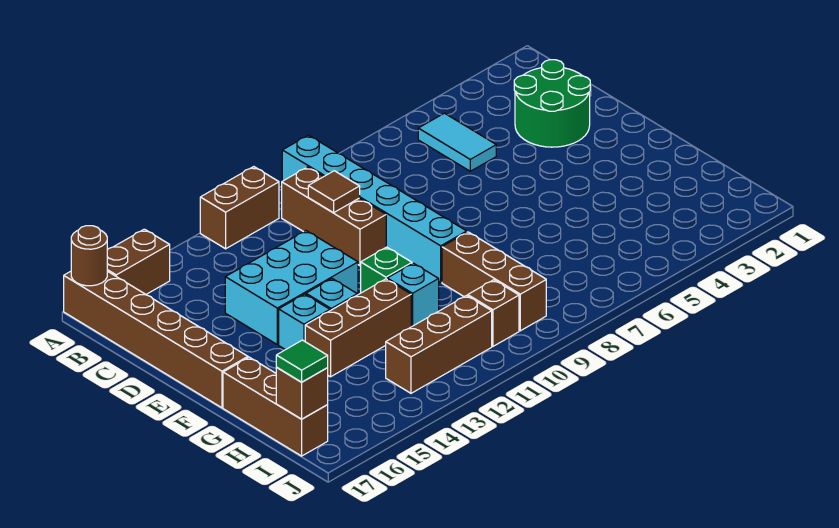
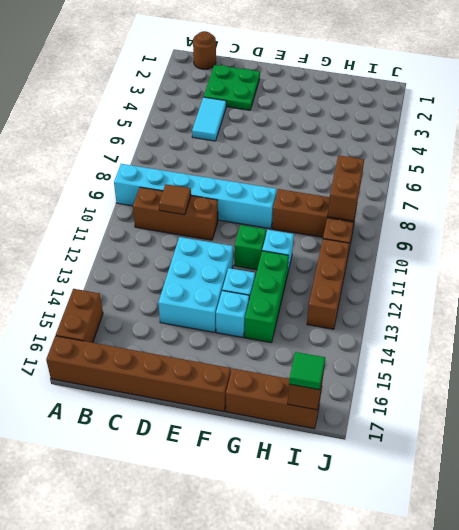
brown 1x2 brick [200,167,279,249] -> brown 1x2 brick moved to [328,156,364,221]
brown 1x1 round brick [71,226,107,286] -> brown 1x1 round brick moved to [193,31,216,69]
cyan 1x2 tile [418,113,496,171] -> cyan 1x2 tile turned to [192,97,226,141]
green 2x2 round brick [514,60,590,147] -> green 2x2 plate [204,65,260,110]
brown 1x3 brick [305,279,411,377] -> green 1x3 brick [245,251,289,343]

